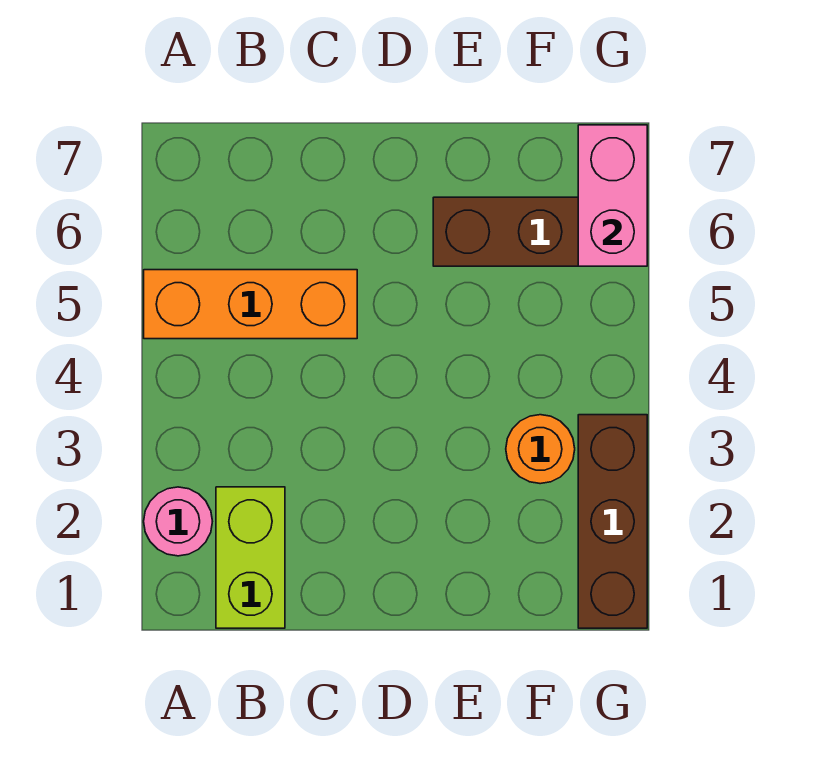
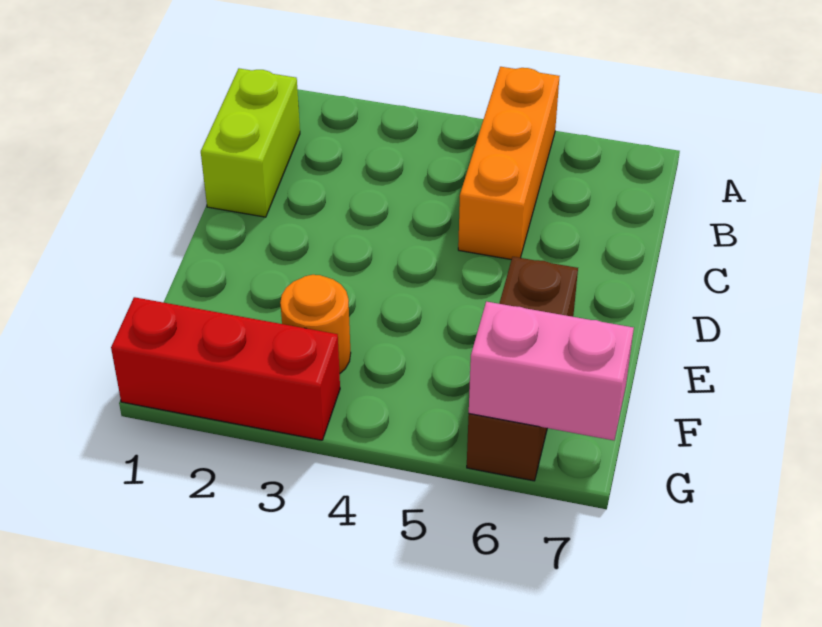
pink 1x1 round brick [144,487,212,556] -> none
lime 1x2 brick [216,487,285,628] -> lime 1x2 brick turned to [201,68,300,217]
brown 1x3 brick [578,415,647,628] -> red 1x3 brick [111,297,340,440]

